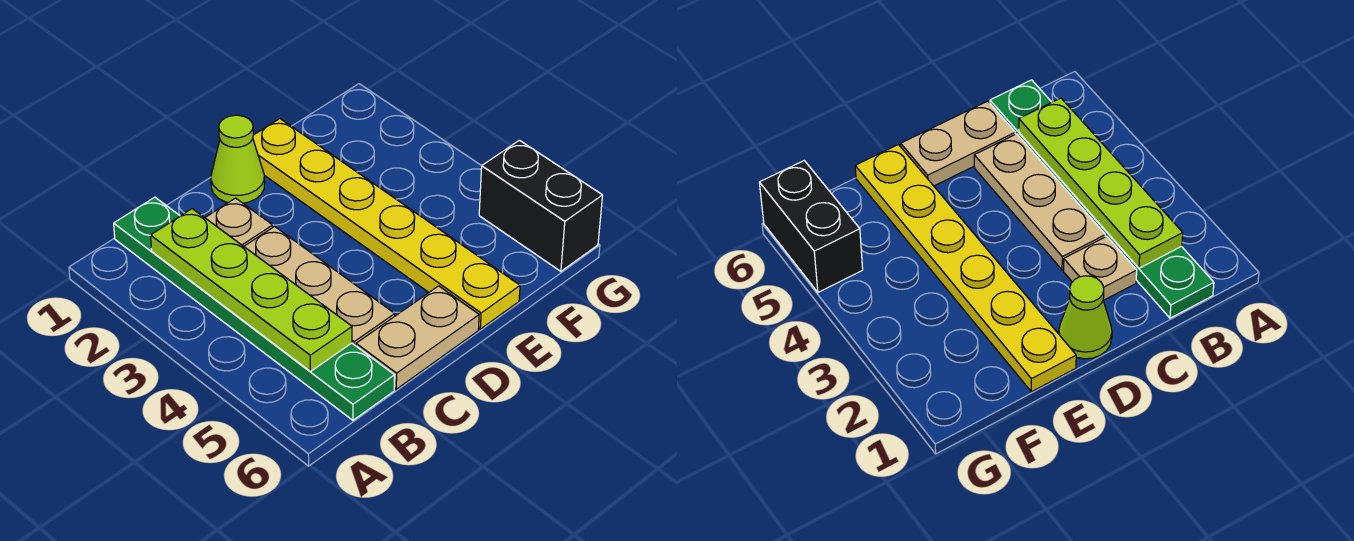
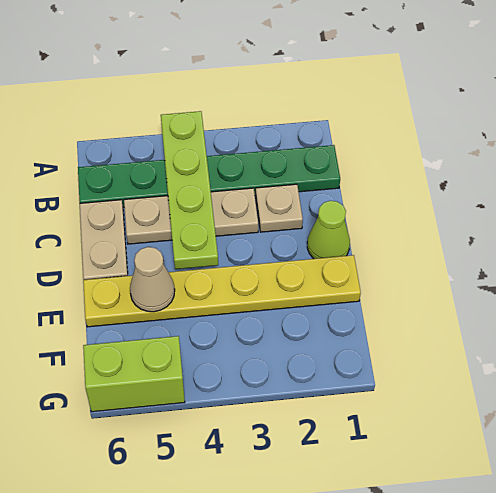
lime 1x4 plate [151,209,352,371] -> lime 1x4 plate turned to [161,111,218,269]
none -> tan 1x1 cone [130,247,175,312]
black 1x2 brick [479,140,603,271] -> lime 1x2 brick [83,336,185,412]

